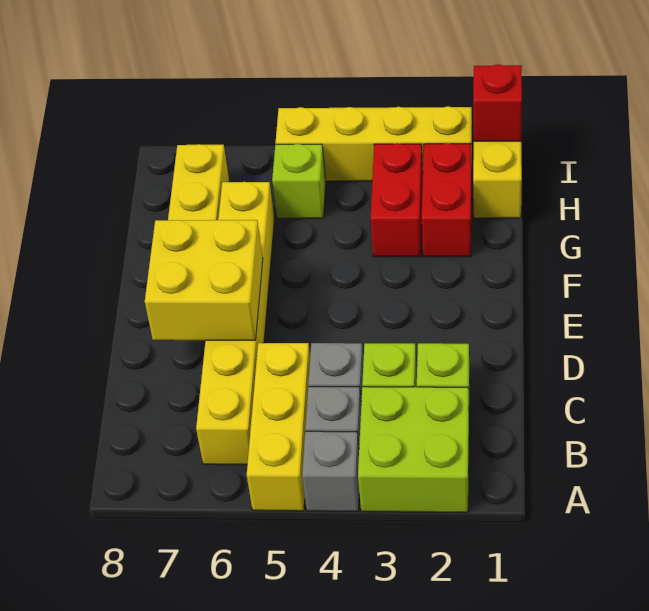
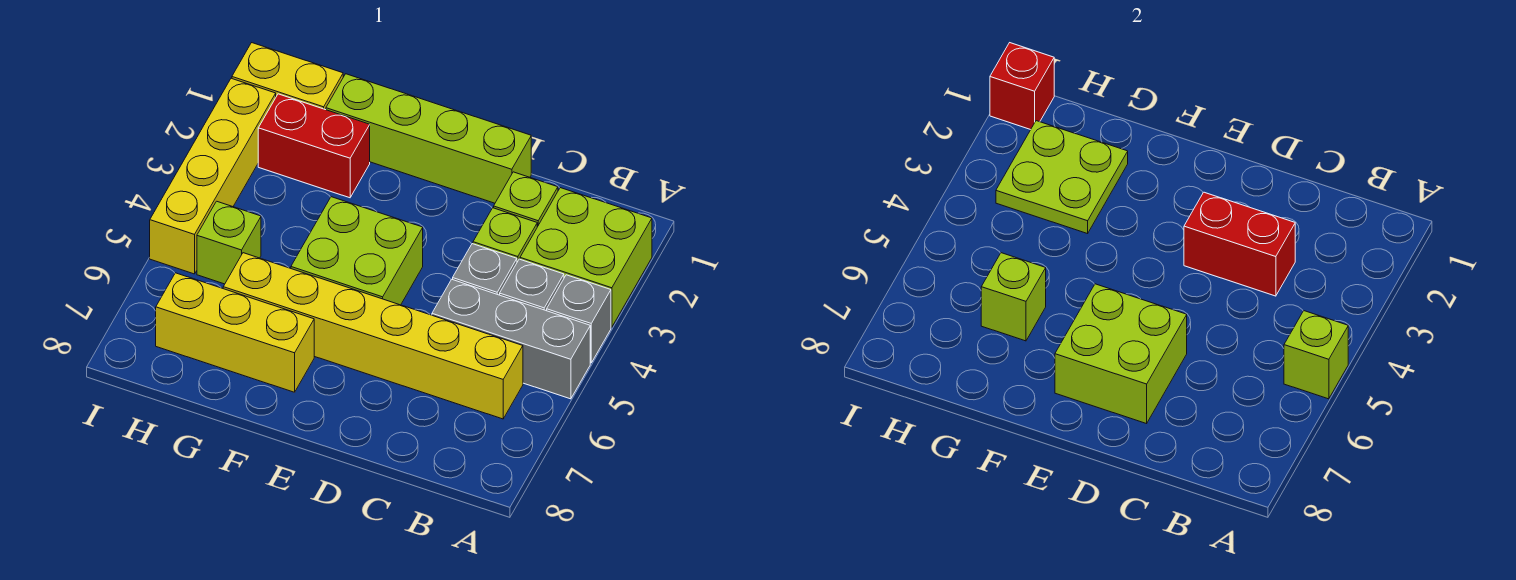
yellow 1x3 brick [247,343,310,511] -> grey 1x3 brick [432,279,590,399]
none -> lime 1x1 brick [1284,311,1348,399]
none -> lime 1x4 brick [326,74,531,203]
yellow 2x2 brick [145,220,263,340] -> lime 2x2 brick [1055,284,1187,424]
none -> lime 2x2 brick [291,197,423,305]
none -> lime 2x2 plate [996,121,1128,234]
red 1x2 brick [371,143,423,257] -> red 1x2 brick moved to [1184,192,1295,296]
none -> lime 1x1 brick [981,253,1046,341]

